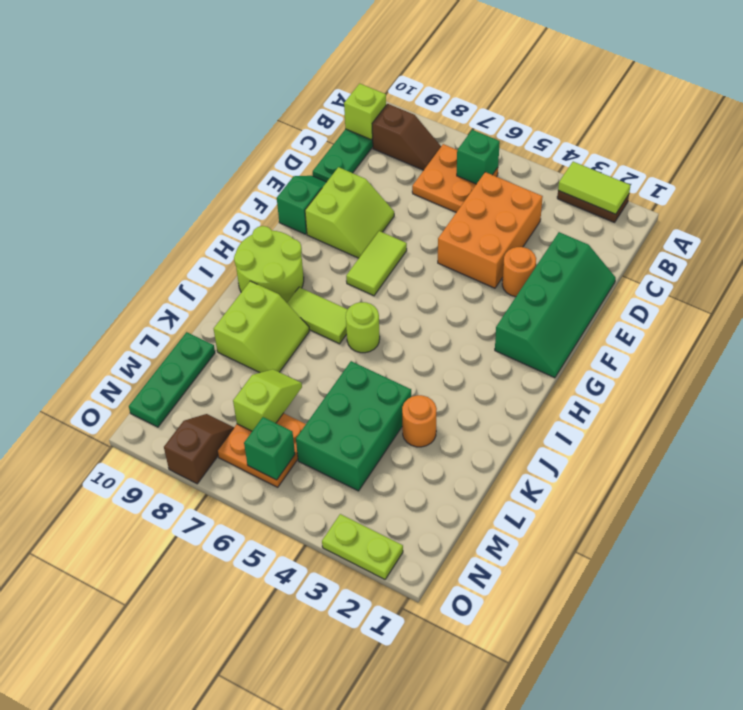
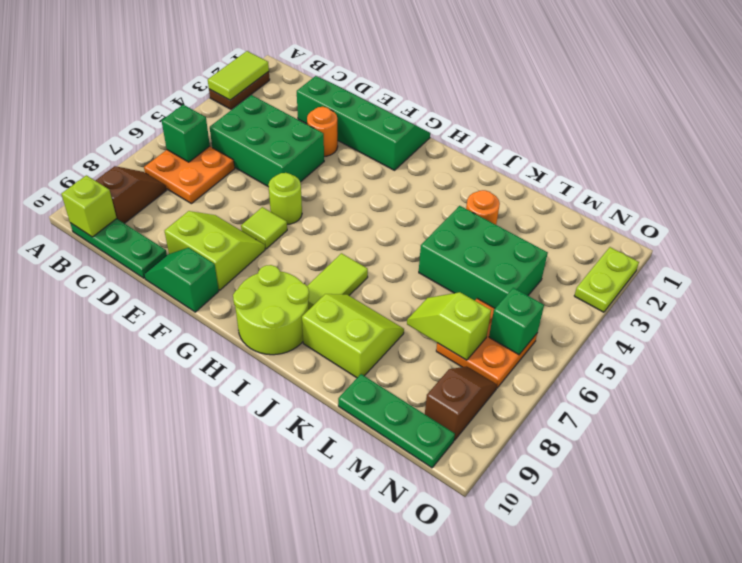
orange 2x3 brick [438,172,543,288] -> green 2x3 brick [210,95,324,187]
lime 1x2 tile [346,231,407,296] -> lime 1x1 tile [241,207,287,249]
lime 1x1 round brick [346,302,380,353] -> lime 1x1 round brick moved to [268,173,302,224]
brown 1x2 slope [164,414,234,484] -> brown 1x2 slope turned to [425,366,497,440]

